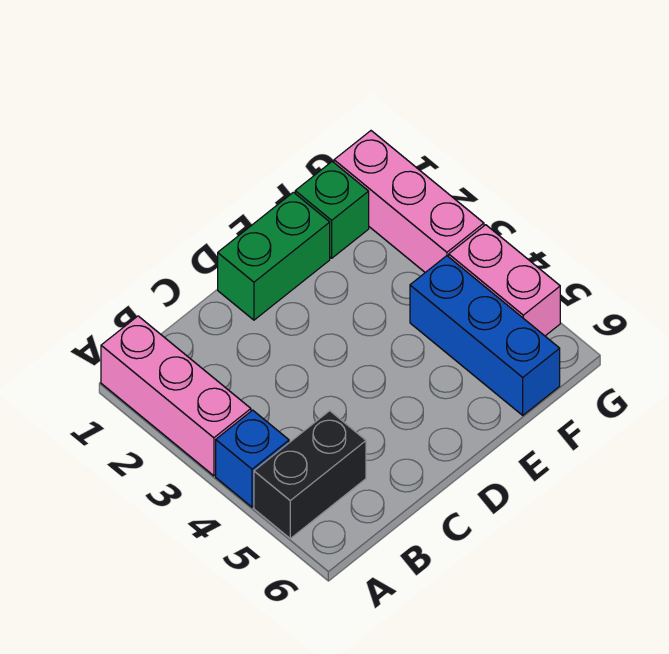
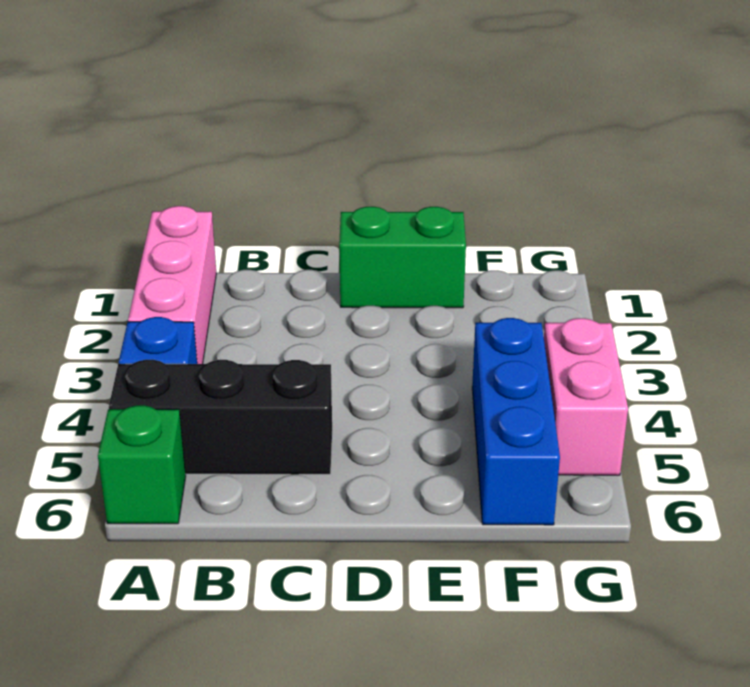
black 1x2 brick [254,411,366,538] -> black 1x3 brick [109,360,332,474]
green 1x1 brick [295,161,369,258] -> green 1x1 brick moved to [98,405,186,524]
pink 1x3 brick [334,131,484,272] -> none

